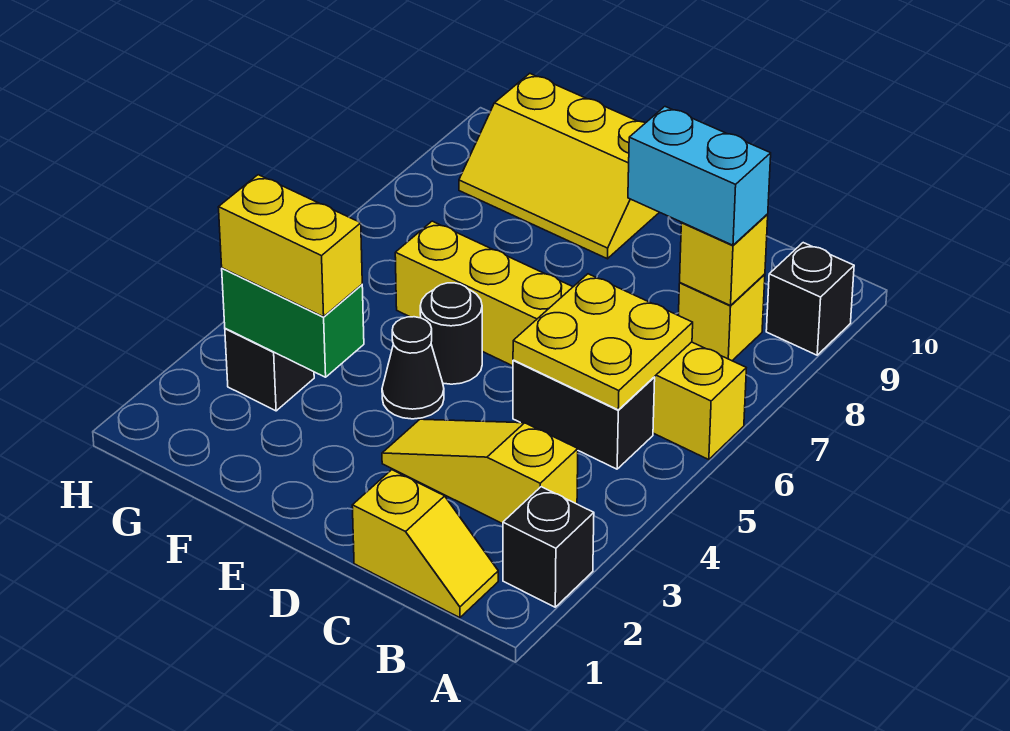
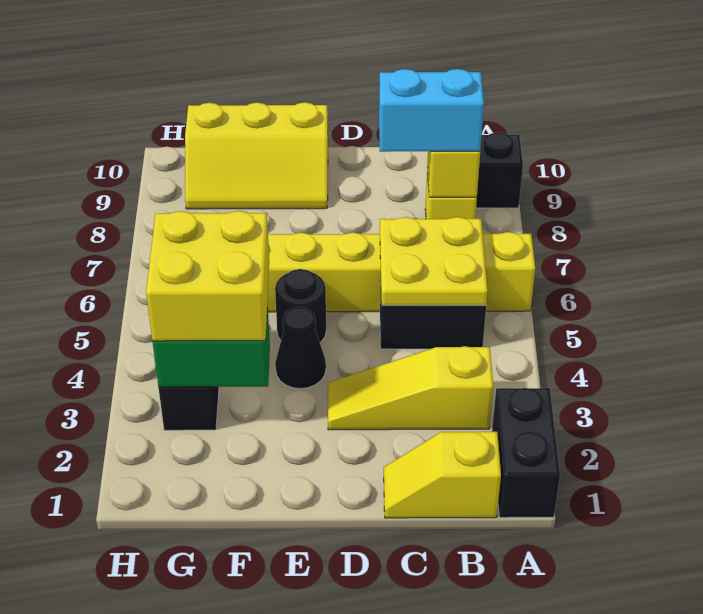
black 1x1 brick [503,487,594,607] -> black 1x2 brick [492,388,560,518]
yellow 1x2 slope [352,470,498,618] -> yellow 1x2 slope turned to [384,432,501,518]
yellow 1x2 brick [219,175,362,317] -> yellow 2x2 brick [146,211,269,341]

